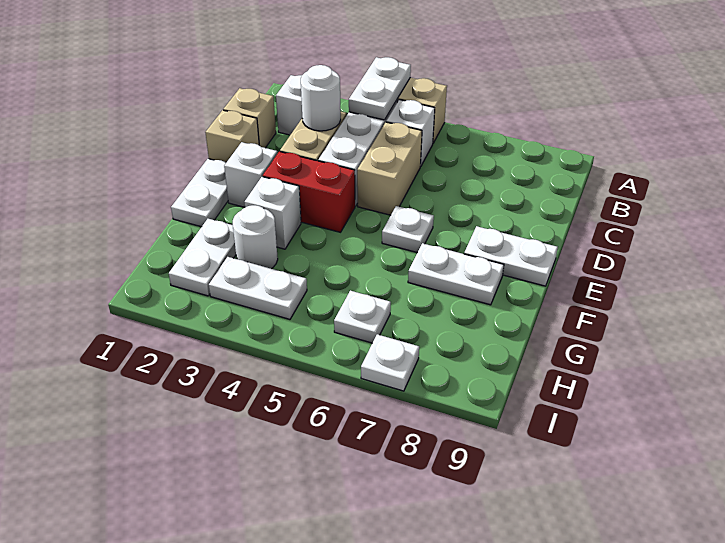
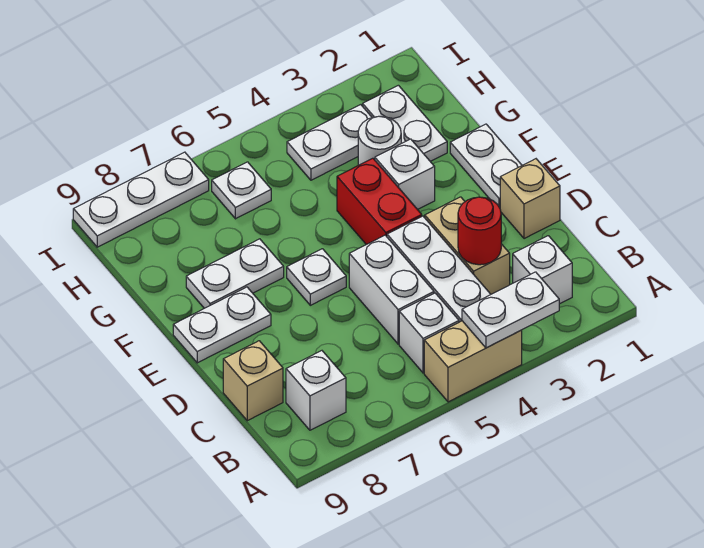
white 1x2 plate [349,57,411,120] -> white 1x2 plate turned to [462,272,559,348]
tan 1x1 brick [223,88,276,148] -> tan 1x1 brick moved to [223,341,283,421]
white 1x1 round brick [301,65,341,131] -> red 1x1 round brick [458,197,501,265]
tan 1x2 brick [357,122,422,215] -> white 1x2 brick [349,235,434,344]
white 1x1 brick [224,142,277,207] -> white 1x1 brick moved to [286,351,346,430]
red 1x2 brick [263,151,355,232] -> red 1x2 brick turned to [337,158,422,245]
white 1x1 plate [361,334,419,391] -> white 1x3 plate [73,152,209,247]

